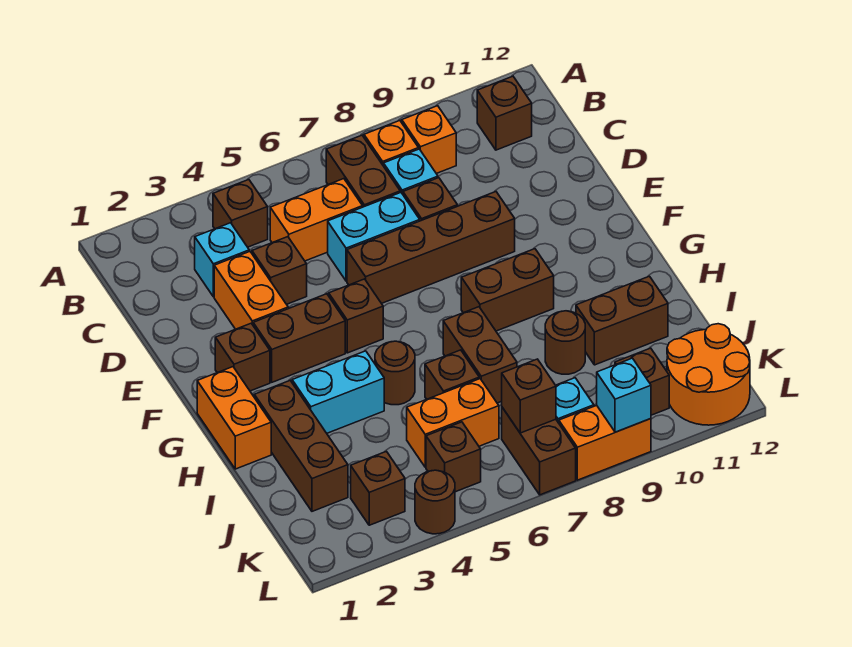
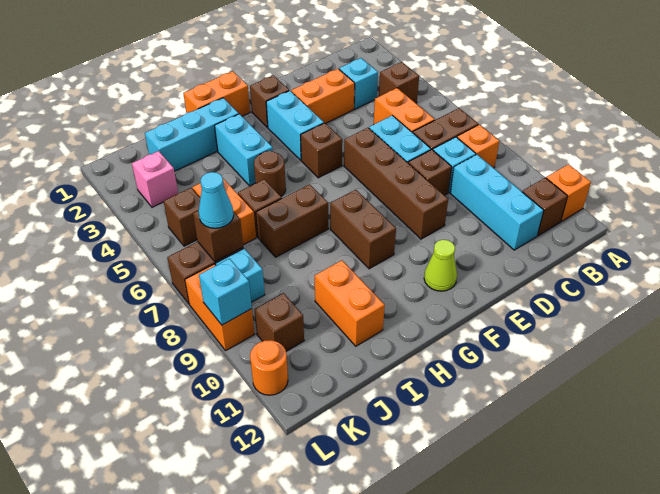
orange 1x1 brick [402,106,456,174] -> orange 1x1 brick moved to [546,164,591,221]
none -> cyan 1x3 brick [450,155,544,250]
brown 1x1 brick [252,237,307,304] -> none
brown 1x2 brick [253,294,345,382] -> cyan 1x2 brick [266,91,324,160]
none -> lime 1x1 cone [424,240,457,291]
brown 1x3 brick [254,381,348,511] -> cyan 1x3 brick [145,98,239,171]
brown 1x1 round brick [545,311,585,374] -> none
brown 1x2 brick [576,276,668,365] -> orange 1x2 brick [315,260,385,346]
brown 1x1 brick [351,451,405,525] -> pink 1x1 brick [132,151,178,207]
none -> cyan 1x1 cone [199,172,234,228]
orange 2x2 round brick [667,324,750,425] -> orange 1x1 round brick [250,340,288,395]
brown 1x1 round brick [415,470,455,534] -> none

